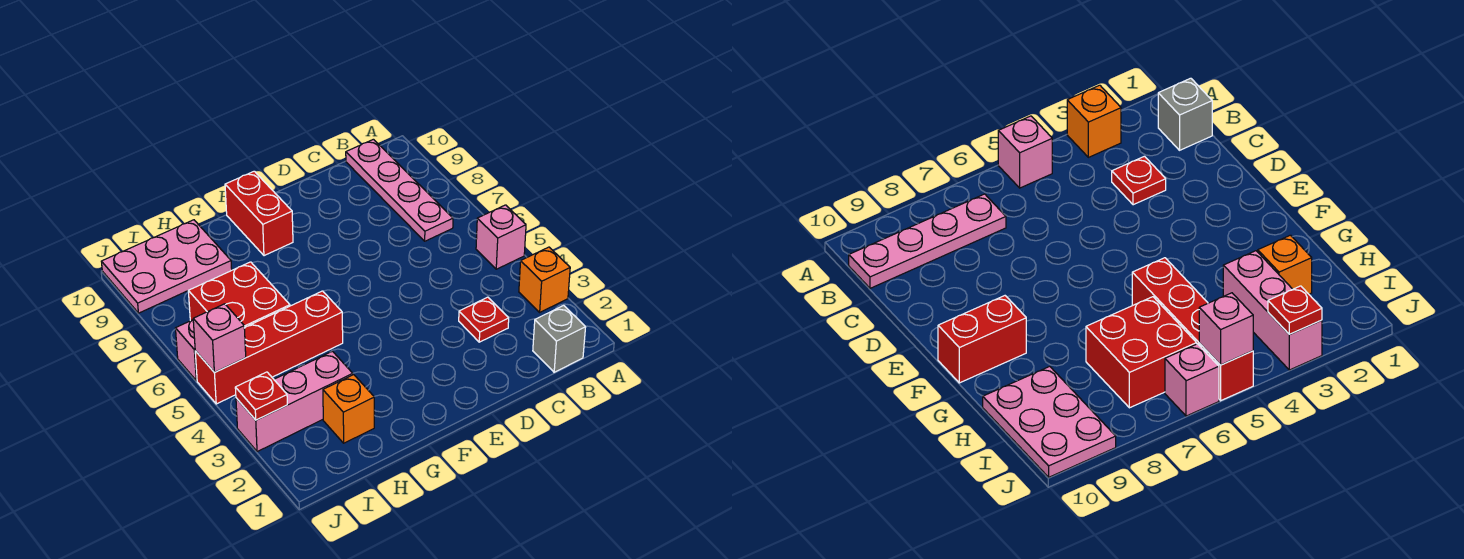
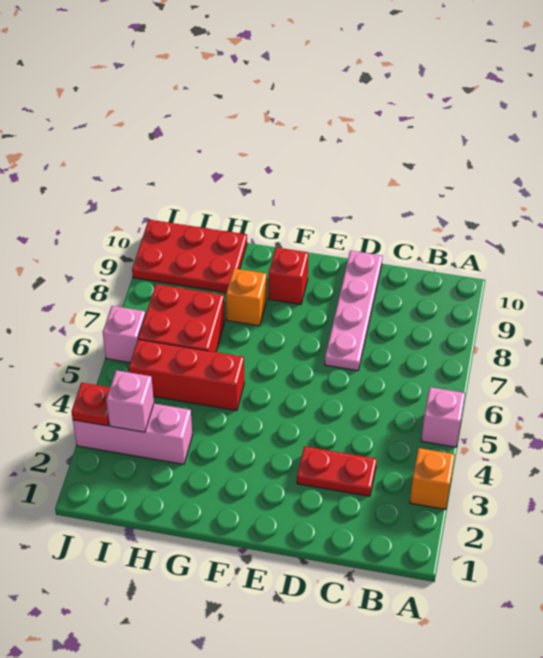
grey 1x1 brick [533,305,586,372] -> none
pink 1x4 plate [346,139,453,241] -> pink 1x4 plate moved to [325,251,382,371]
red 1x1 plate [459,297,509,342] -> red 1x2 plate [297,446,377,496]
red 1x2 brick [225,171,293,256] -> red 1x1 brick [269,247,308,304]
red 1x4 brick [195,291,343,404] -> red 1x3 brick [129,339,244,411]
orange 1x1 brick [323,375,374,443] -> orange 1x1 brick moved to [226,268,267,326]
pink 2x3 plate [101,220,232,313] -> red 2x3 plate [132,220,247,293]
pink 1x1 brick [193,304,246,373] -> pink 1x1 brick moved to [106,370,154,432]

